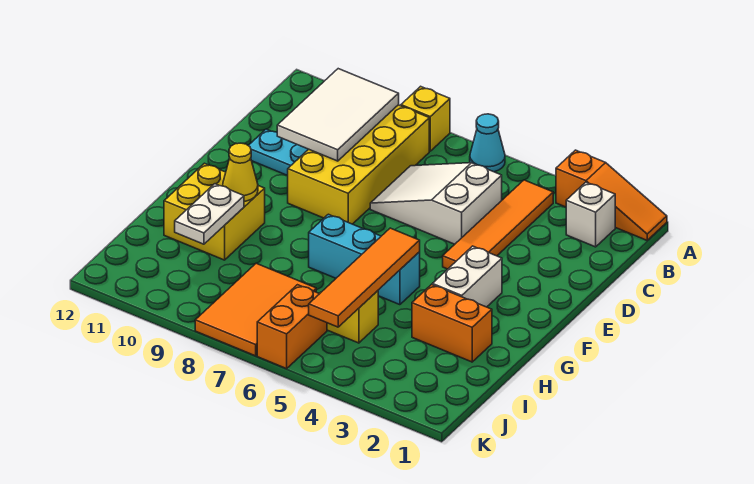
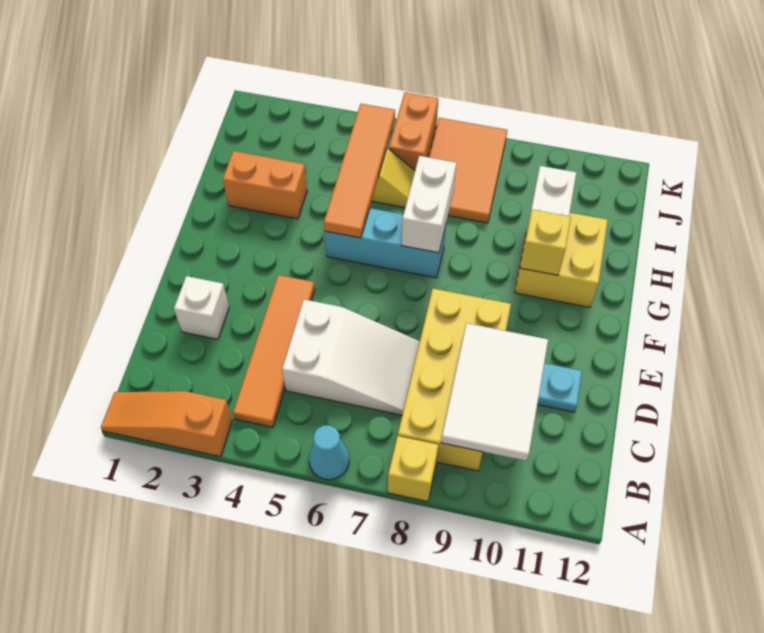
white 1x1 brick [566,182,615,247] -> white 1x1 brick moved to [174,276,229,339]
white 1x2 brick [432,246,502,307] -> white 1x2 brick moved to [402,156,456,253]
yellow 1x1 cone [223,143,258,201] -> yellow 1x1 brick [520,210,571,275]

